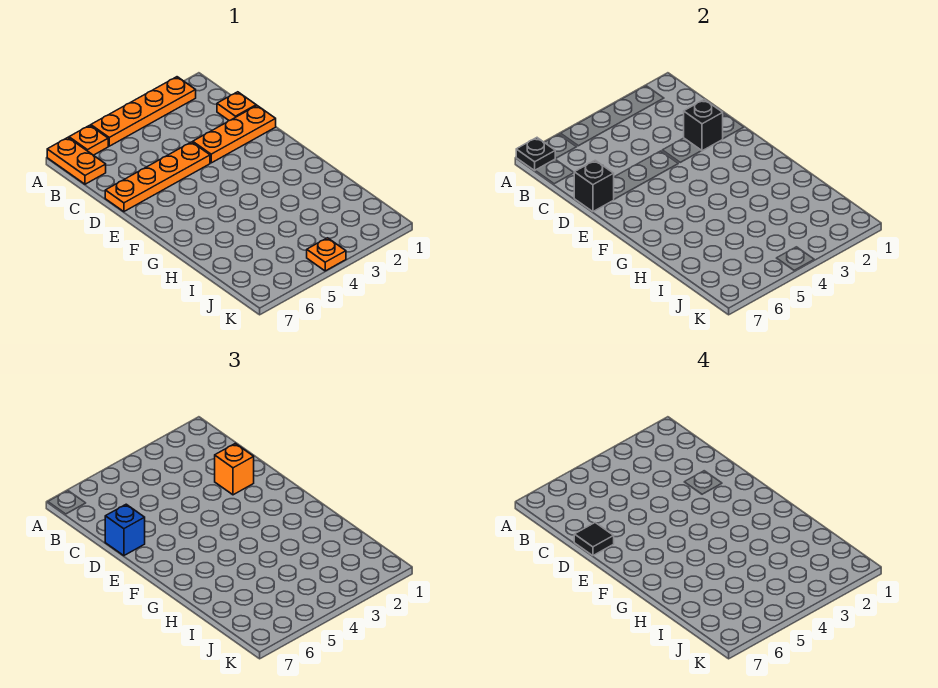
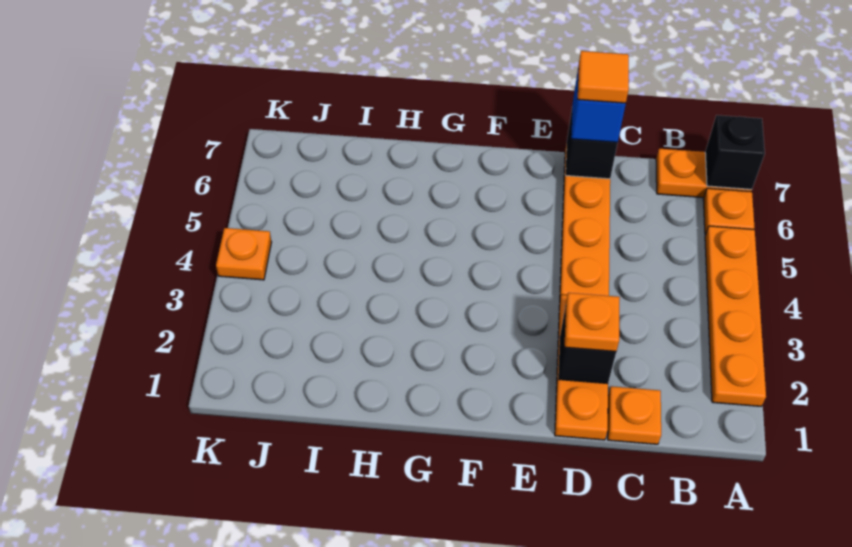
black 1x1 plate [516,138,555,170] -> black 1x1 brick [705,115,765,189]
orange 1x1 brick [215,443,254,495] -> orange 1x1 plate [564,293,620,352]
black 1x1 tile [574,523,614,556] -> orange 1x1 tile [578,51,629,103]

